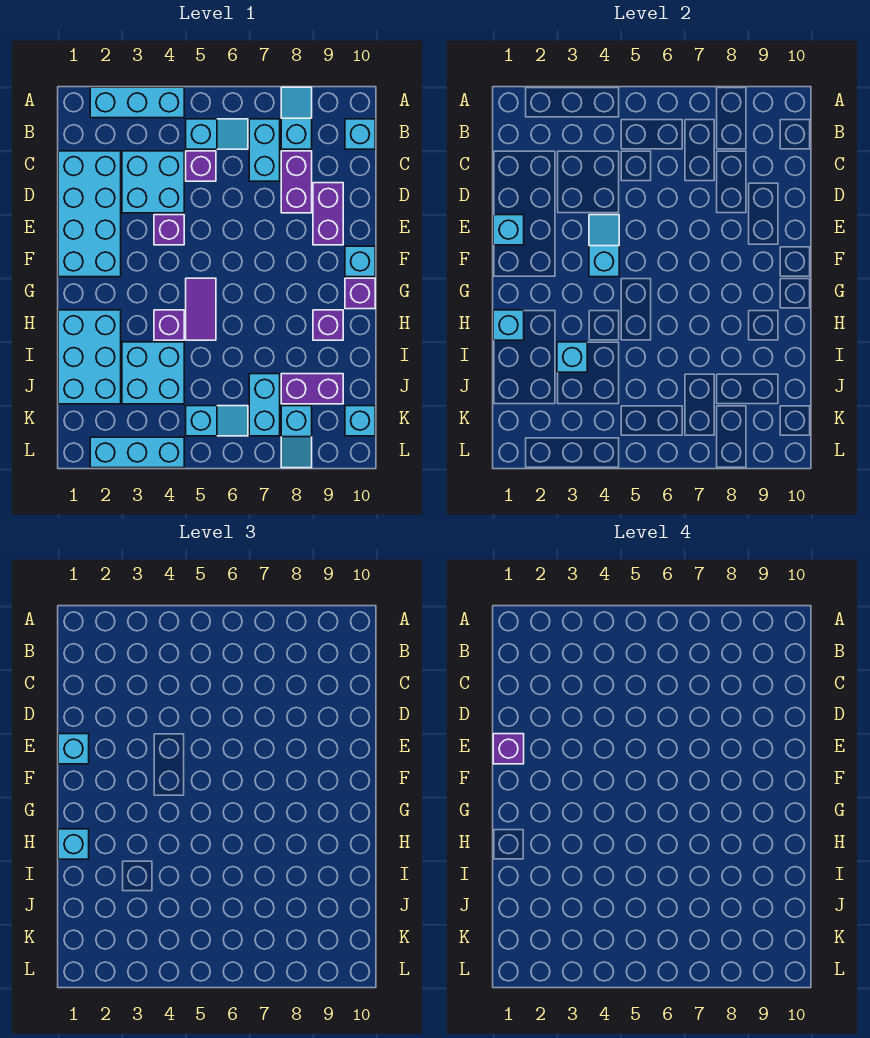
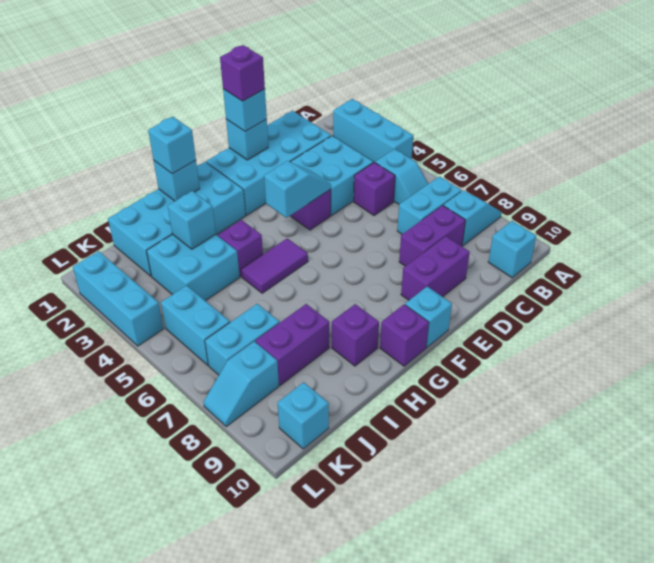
cyan 2x3 brick [58,310,121,404] -> cyan 2x4 brick [108,162,246,276]
purple 1x2 brick [281,374,343,404] -> purple 1x2 brick turned to [256,304,329,385]
cyan 1x2 slope [186,406,248,436] -> cyan 1x2 brick [161,286,230,365]

